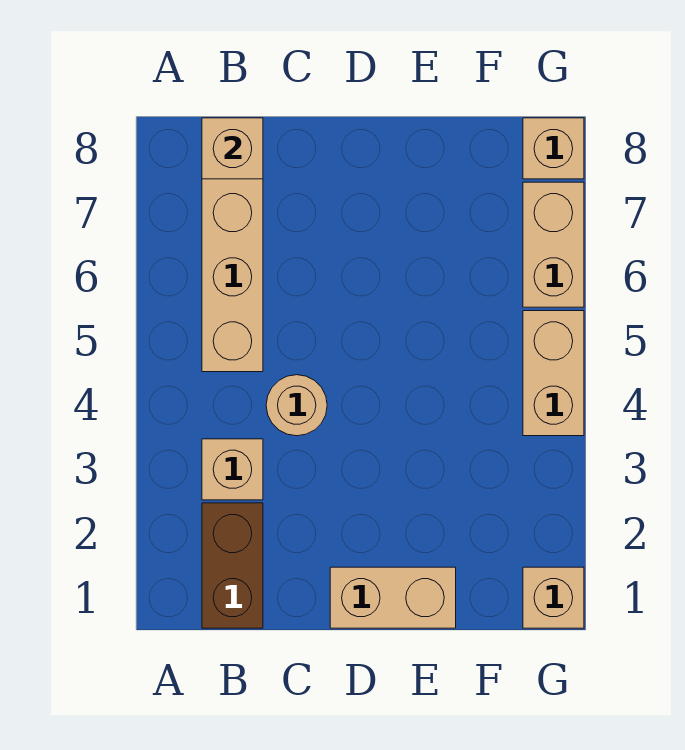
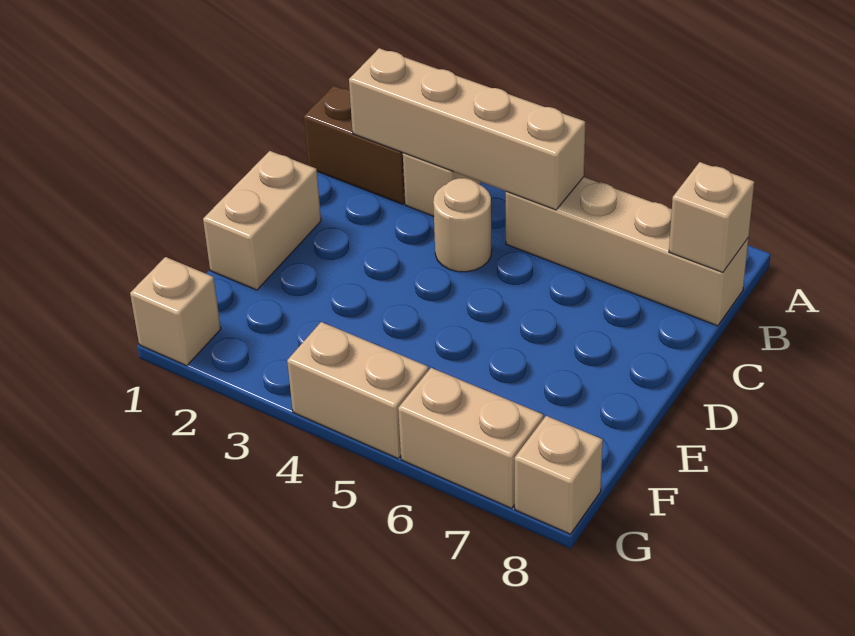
none -> tan 1x4 brick [349,48,585,210]

